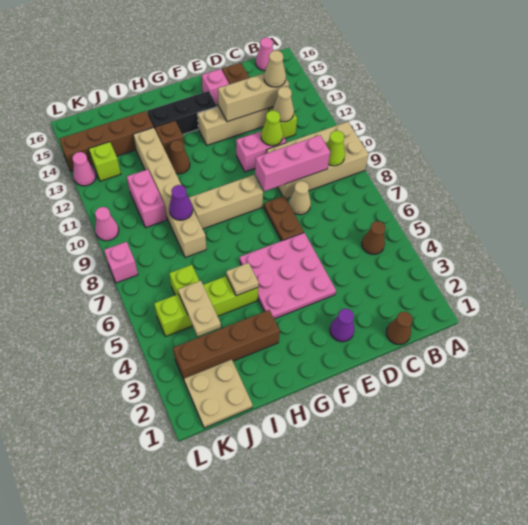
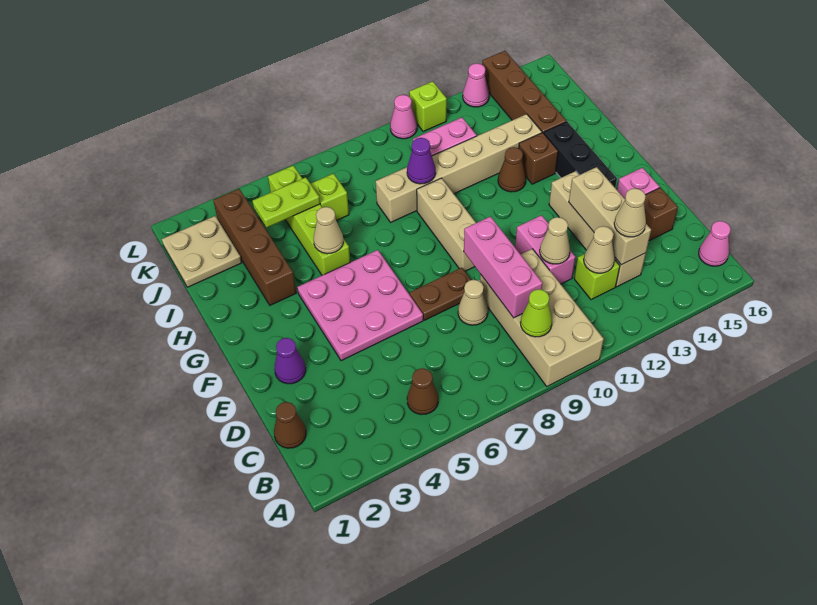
lime 1x1 cone [261,111,283,146] -> tan 1x1 cone [540,217,570,264]
tan 1x1 plate [226,263,259,296] -> tan 1x1 cone [314,207,344,254]
tan 1x2 plate [178,281,221,336] -> lime 1x2 plate [252,177,320,228]
lime 1x1 brick [89,142,121,181] -> lime 1x1 brick moved to [409,81,447,131]
pink 1x1 brick [104,242,138,283] -> none

